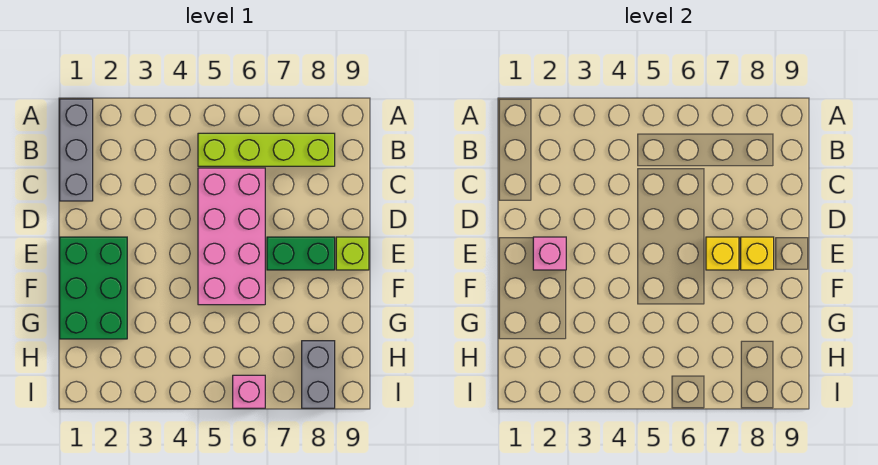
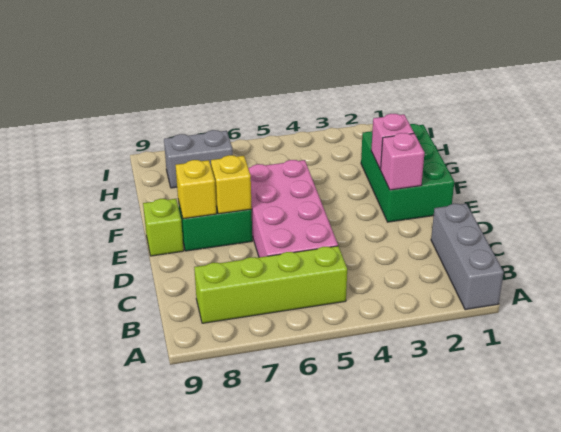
grey 1x2 brick [302,341,335,408] -> grey 1x2 brick turned to [164,130,233,188]
pink 1x1 brick [233,375,265,408] -> pink 1x1 brick moved to [371,114,414,170]

